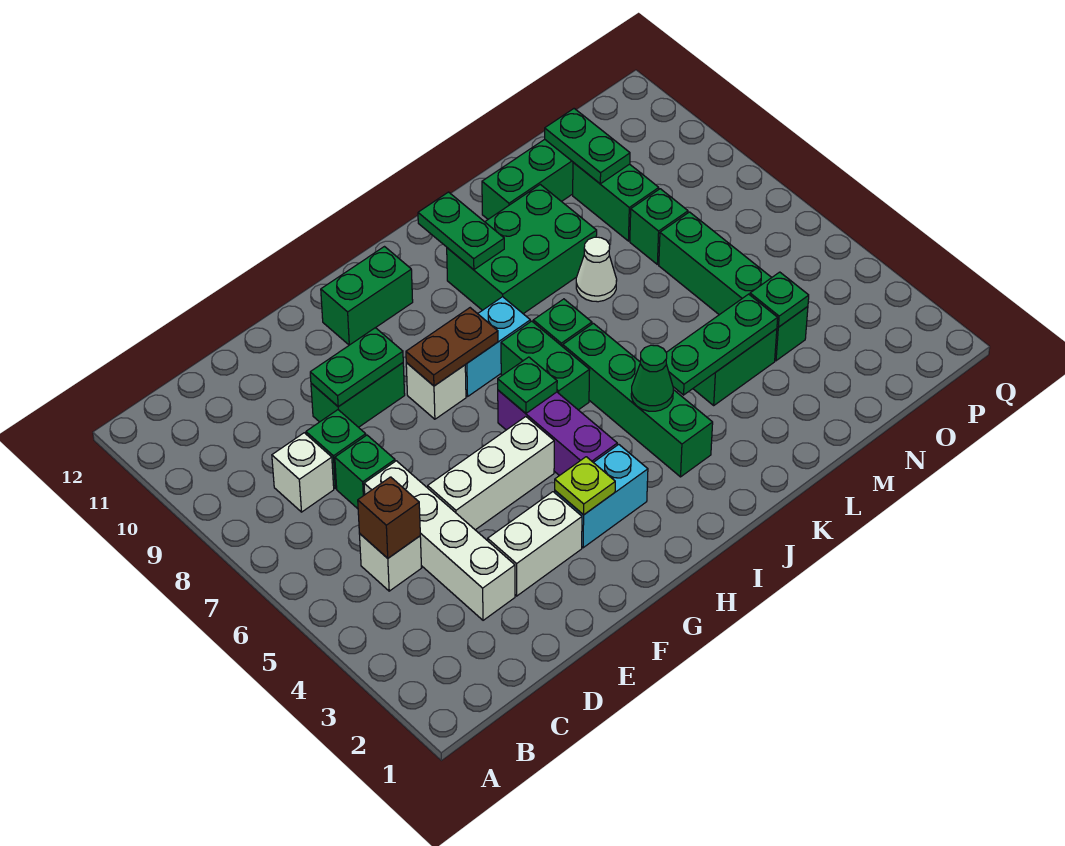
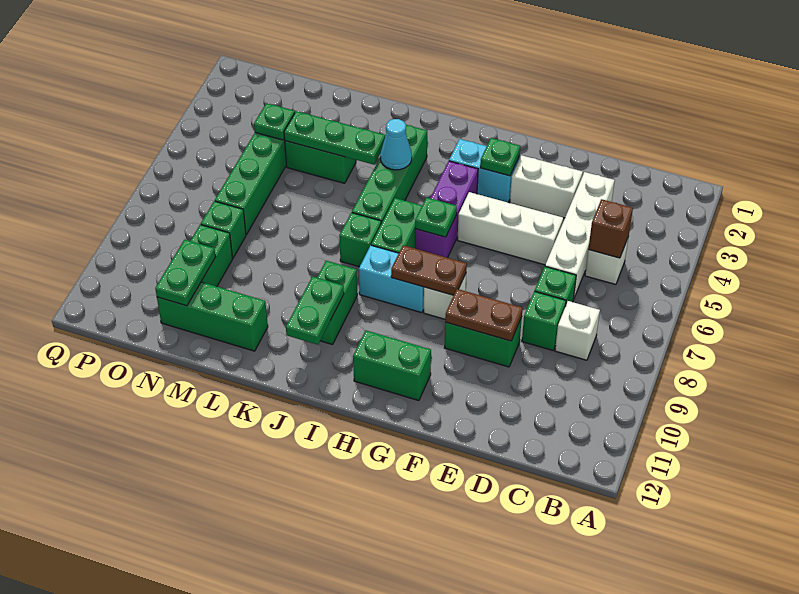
green 1x2 plate [310,328,403,407] -> brown 1x2 plate [445,289,523,341]
lime 1x1 plate [555,457,615,515] -> green 1x1 plate [480,138,520,176]
green 1x1 cone [631,345,673,411] -> cyan 1x1 cone [380,119,412,170]
green 2x3 brick [447,184,597,314] -> green 1x2 brick [317,261,357,345]
white 1x1 cone [576,237,617,302] -> none

